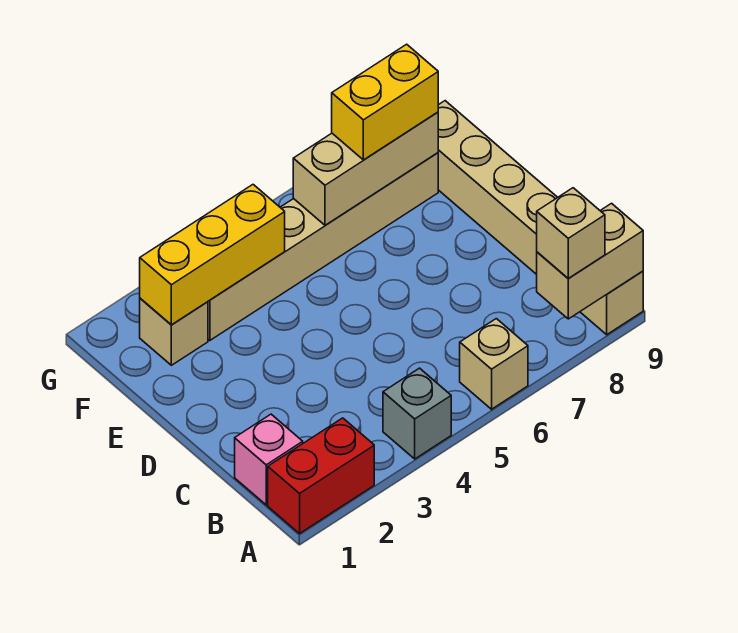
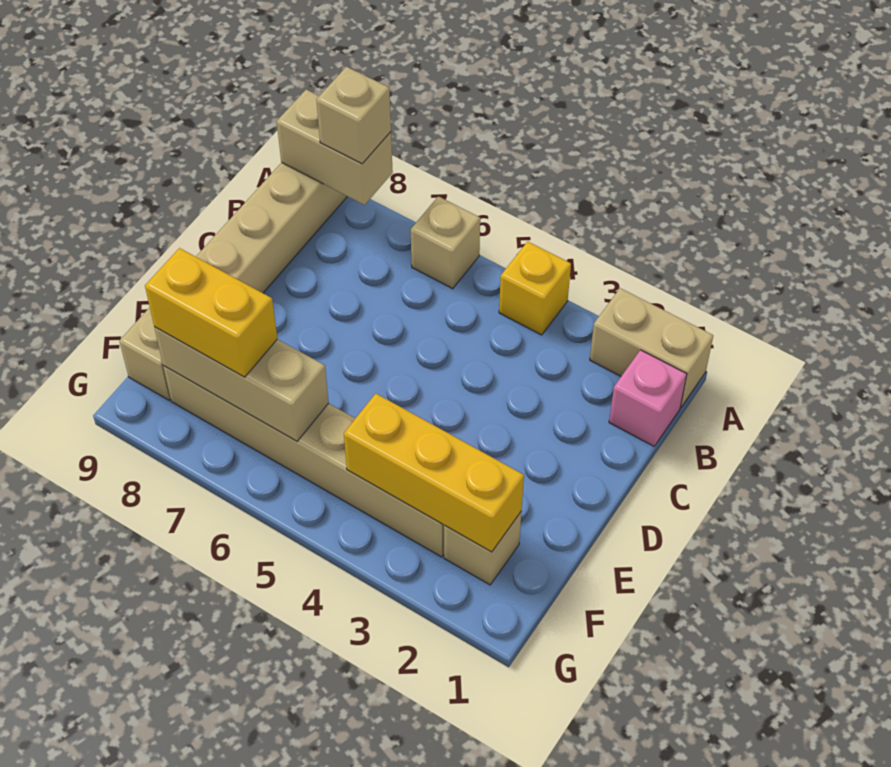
red 1x2 brick [268,418,374,534] -> tan 1x2 brick [590,288,713,408]
grey 1x1 brick [383,368,451,459] -> yellow 1x1 brick [499,241,571,335]

